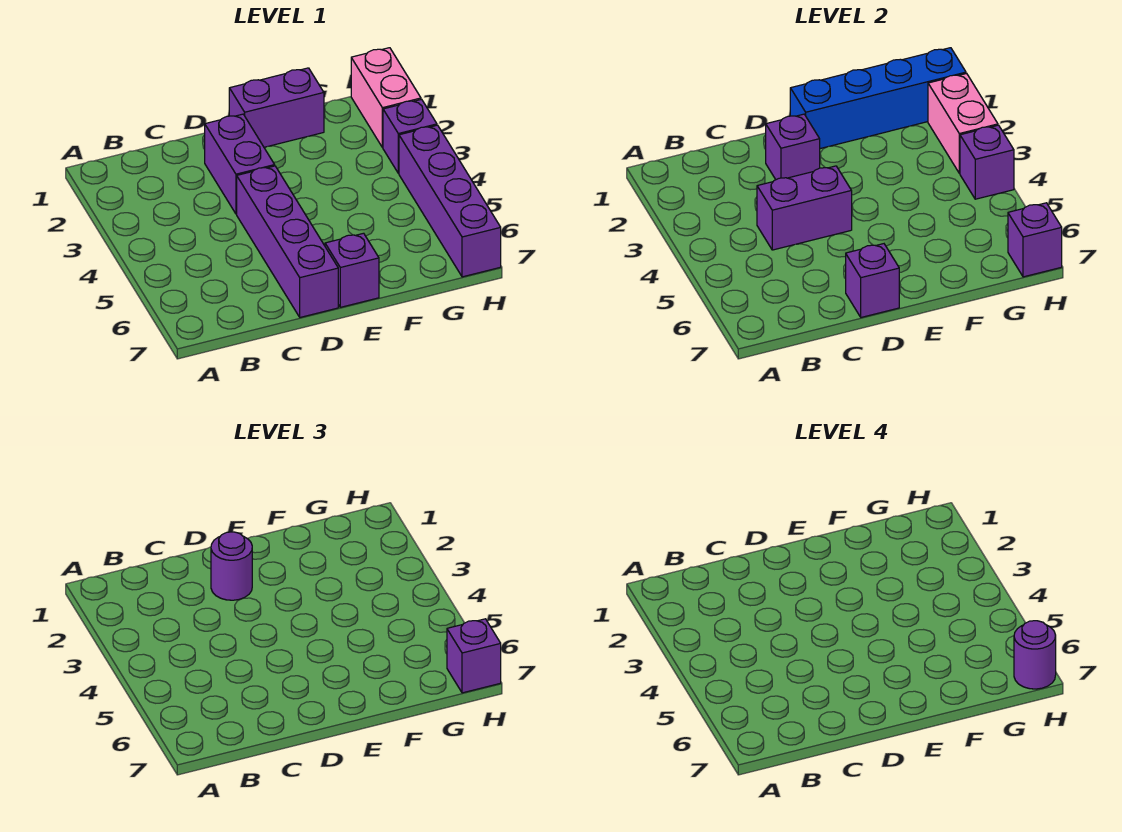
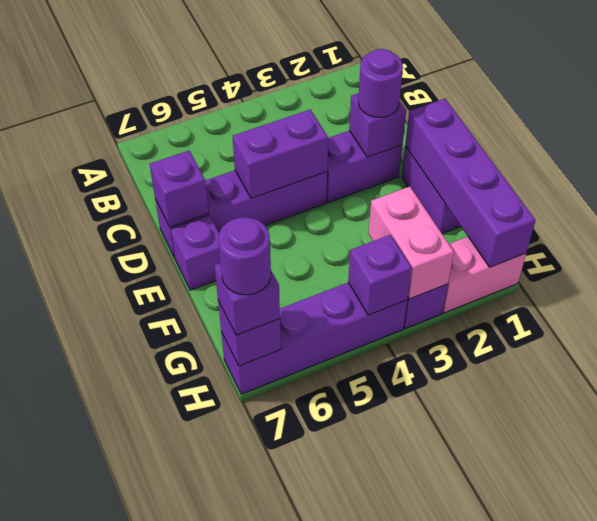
purple 1x2 brick [757,166,852,250] -> purple 1x2 brick turned to [233,110,328,198]
blue 1x4 brick [790,48,966,149] -> purple 1x4 brick [405,99,535,267]
pink 1x2 brick [928,73,998,173] -> pink 1x2 brick turned to [368,187,454,299]

